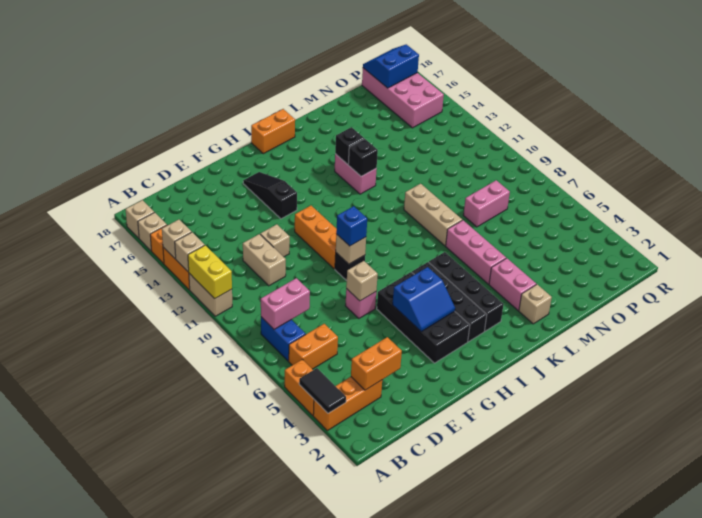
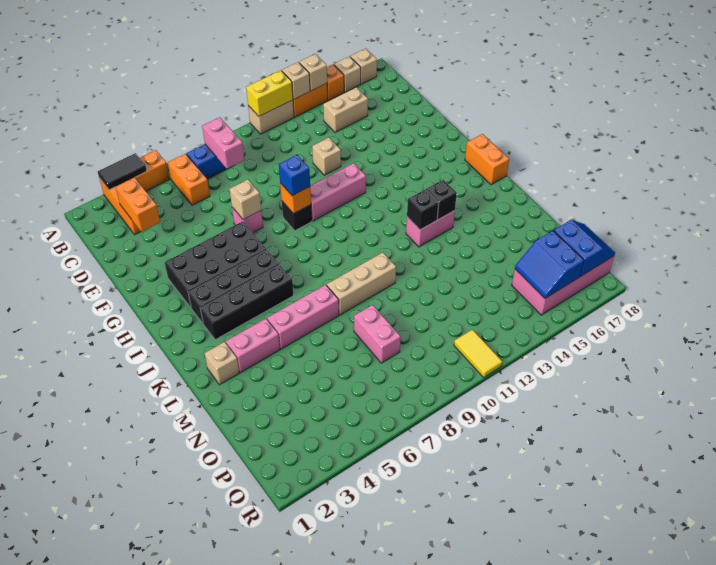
tan 1x2 brick [243,234,286,286] -> tan 1x2 brick moved to [323,87,368,132]
blue 2x2 slope [393,267,455,332] -> blue 2x2 slope moved to [515,231,584,299]
tan 1x1 brick [336,234,366,264] -> orange 1x1 brick [280,183,311,214]
orange 1x3 brick [295,206,337,269] -> pink 1x3 brick [310,163,366,221]
black 1x3 slope [243,172,297,219] -> none
none -> yellow 1x2 tile [454,330,502,377]

